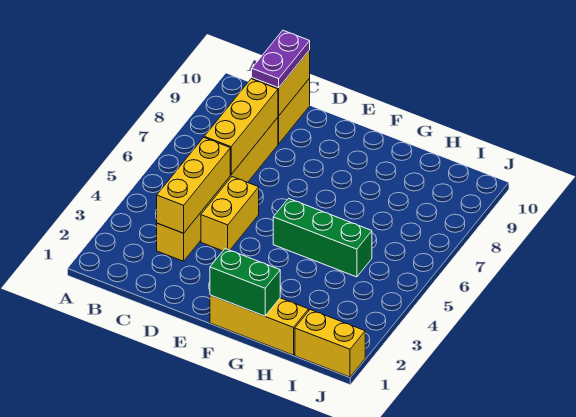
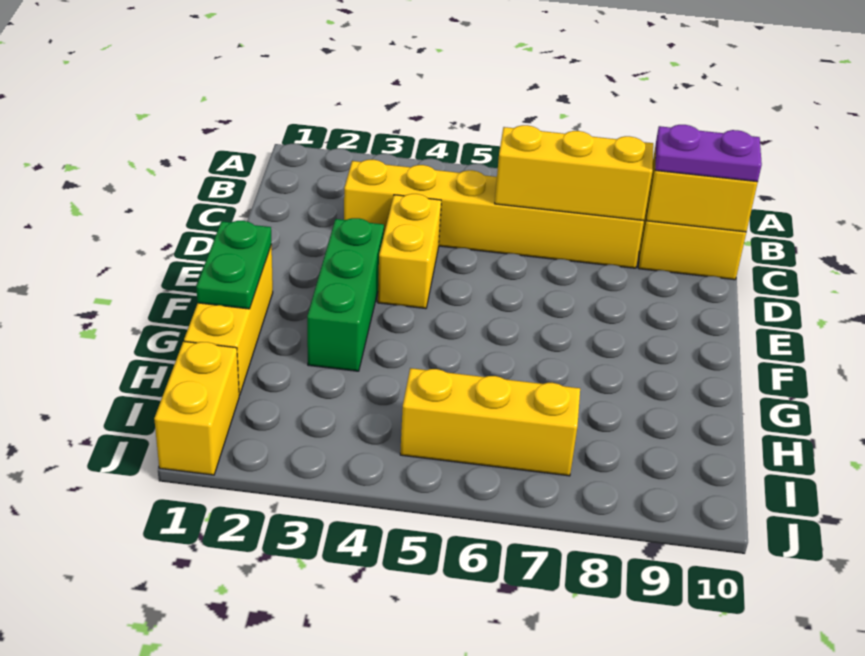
yellow 1x3 brick [157,137,230,233] -> yellow 1x3 brick moved to [400,368,580,476]
yellow 1x2 brick [201,177,259,251] -> yellow 1x2 brick turned to [378,194,441,309]
green 1x2 brick [210,249,280,316] -> green 1x2 plate [196,221,272,309]
green 1x3 brick [273,198,372,277] -> green 1x3 brick moved to [307,218,384,371]

